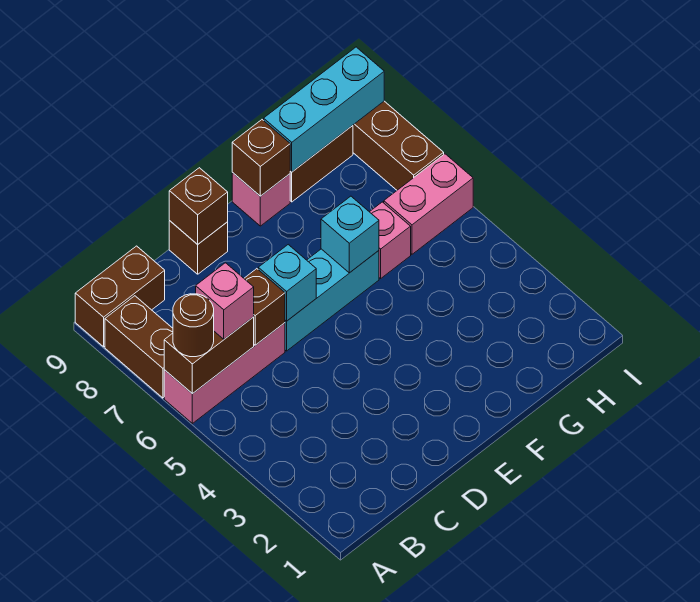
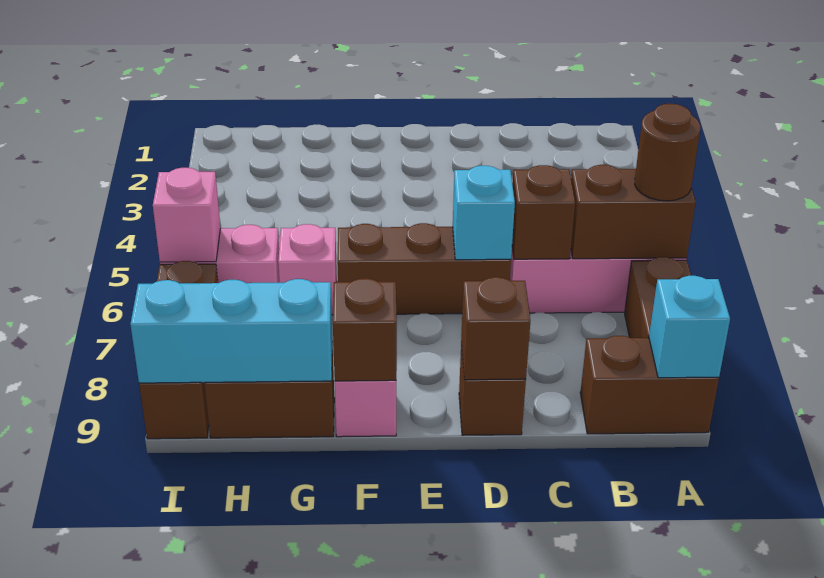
pink 1x1 brick [196,263,254,339] -> pink 1x1 brick moved to [153,168,220,262]
cyan 1x3 brick [285,249,379,351] -> brown 1x3 brick [337,223,511,314]
cyan 1x1 brick [321,196,379,273] -> cyan 1x1 brick moved to [649,276,730,378]

